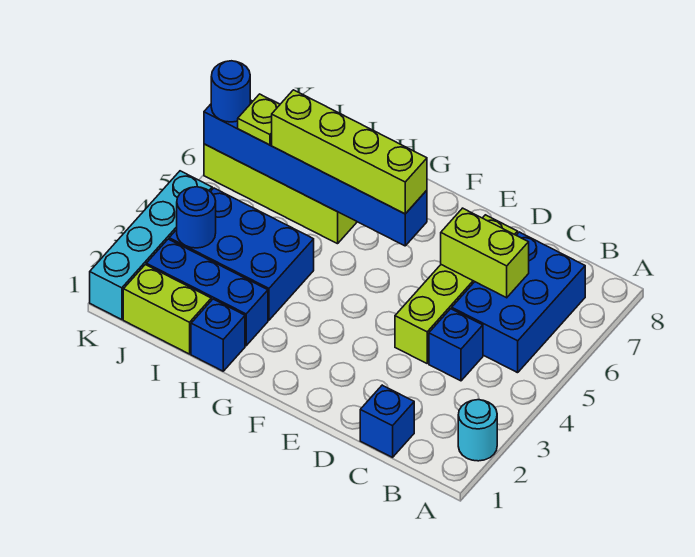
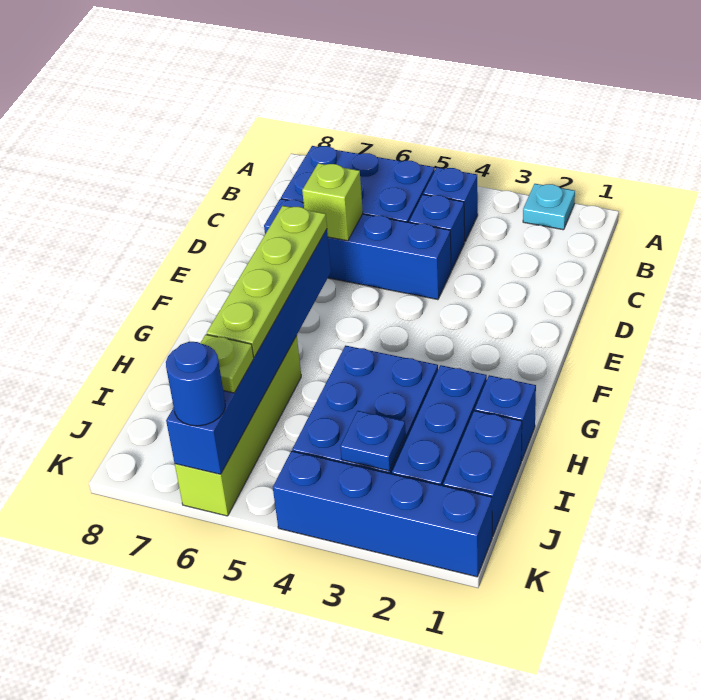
cyan 1x1 round brick [458,400,497,461] -> cyan 1x1 plate [523,184,575,230]
blue 1x1 brick [360,385,414,457] -> blue 1x1 brick moved to [423,167,478,241]
lime 1x2 brick [441,208,529,298] -> lime 1x1 brick [302,163,363,241]
lime 1x4 brick [395,215,518,363] -> blue 1x4 brick [264,199,451,300]
lime 1x4 brick [272,90,427,214] -> lime 1x4 plate [207,206,327,357]
lime 1x2 brick [123,265,211,354] -> blue 1x2 brick [443,411,522,537]
blue 1x1 round brick [177,187,216,248] -> blue 1x1 plate [340,411,406,471]
cyan 1x4 brick [90,171,212,320] -> blue 1x4 brick [273,451,492,577]

